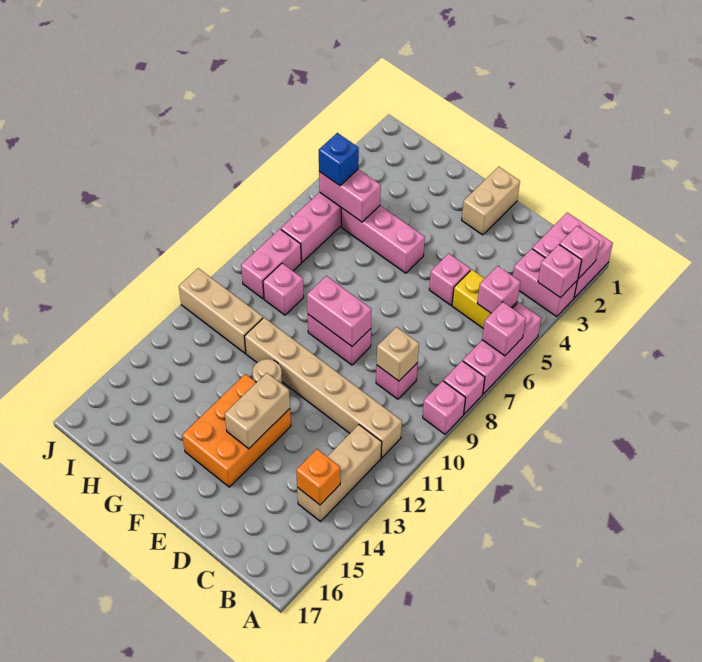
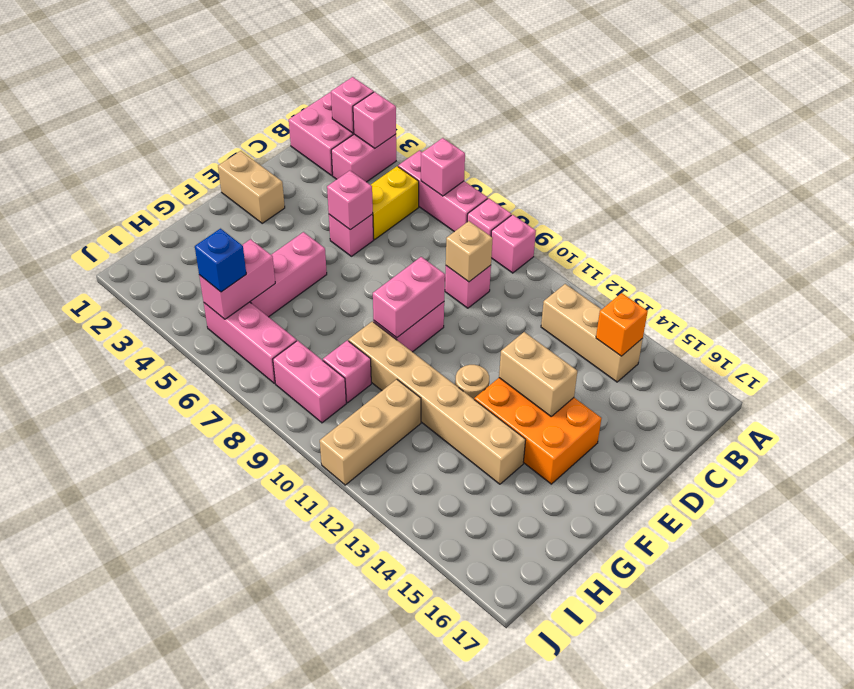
pink 1x1 brick [477,266,520,313] -> pink 1x1 brick moved to [327,171,373,230]
tan 1x6 brick [245,318,402,458] -> tan 1x6 brick turned to [349,321,526,484]

